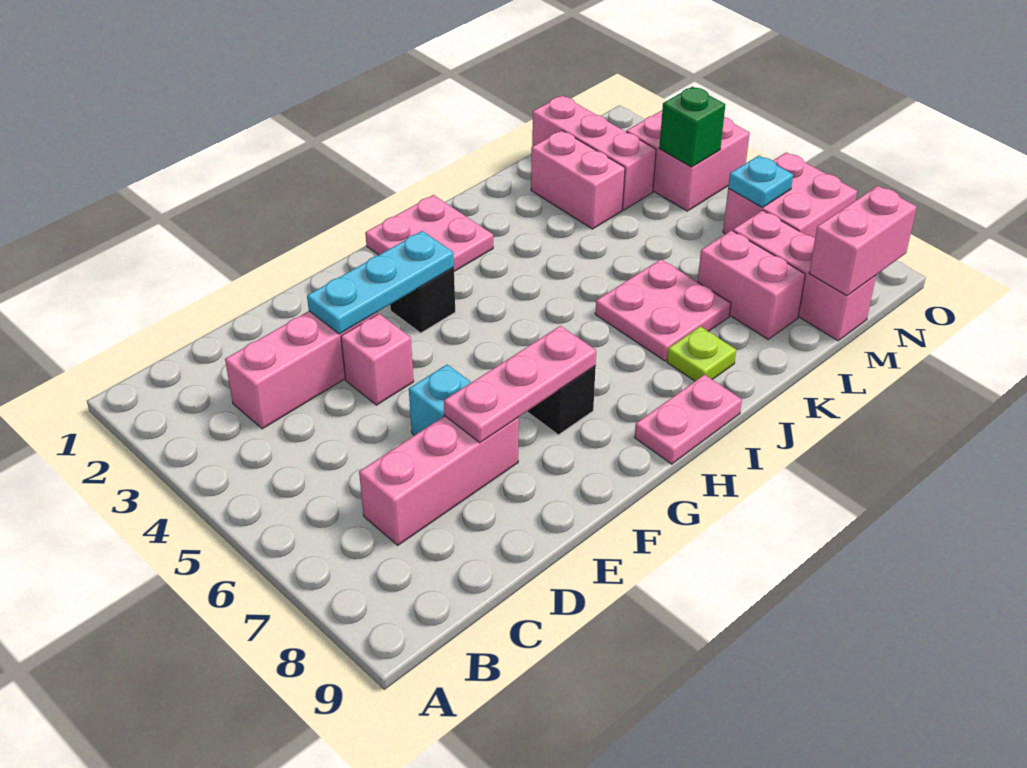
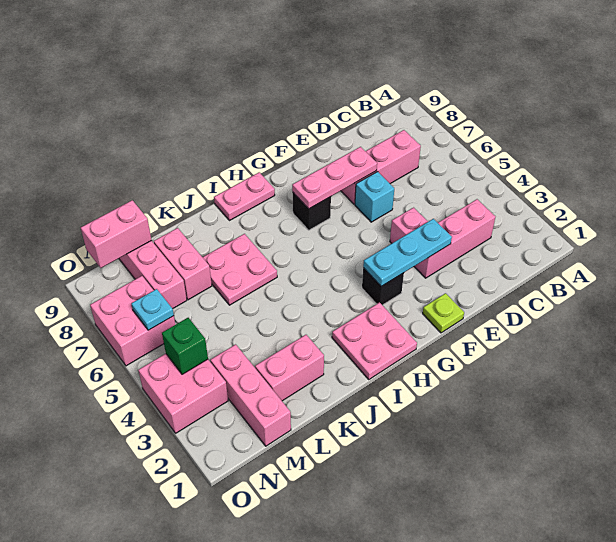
lime 1x1 plate [667,326,736,381] -> lime 1x1 plate moved to [423,293,464,333]
pink 1x2 brick [531,131,625,229] -> pink 1x2 brick turned to [255,335,324,401]

